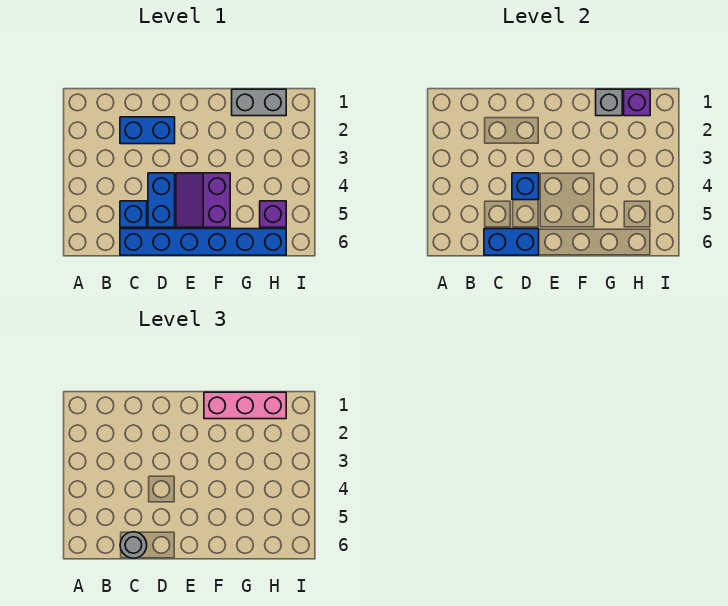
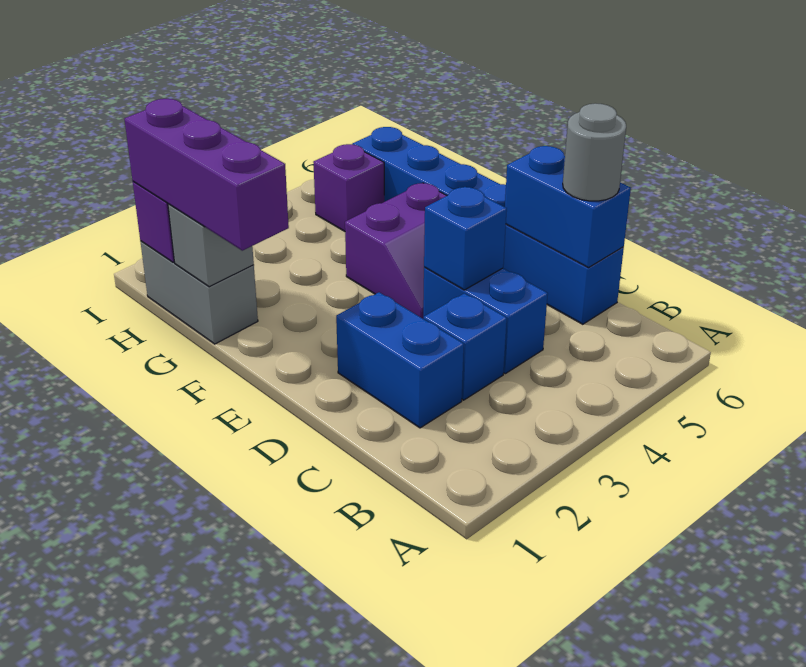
blue 1x1 brick [120,201,147,227] -> blue 1x1 brick moved to [424,293,507,400]
blue 1x2 brick [148,173,175,227] -> blue 1x2 brick turned to [423,267,548,374]
pink 1x3 brick [204,392,286,419] -> purple 1x3 brick [125,99,289,251]

